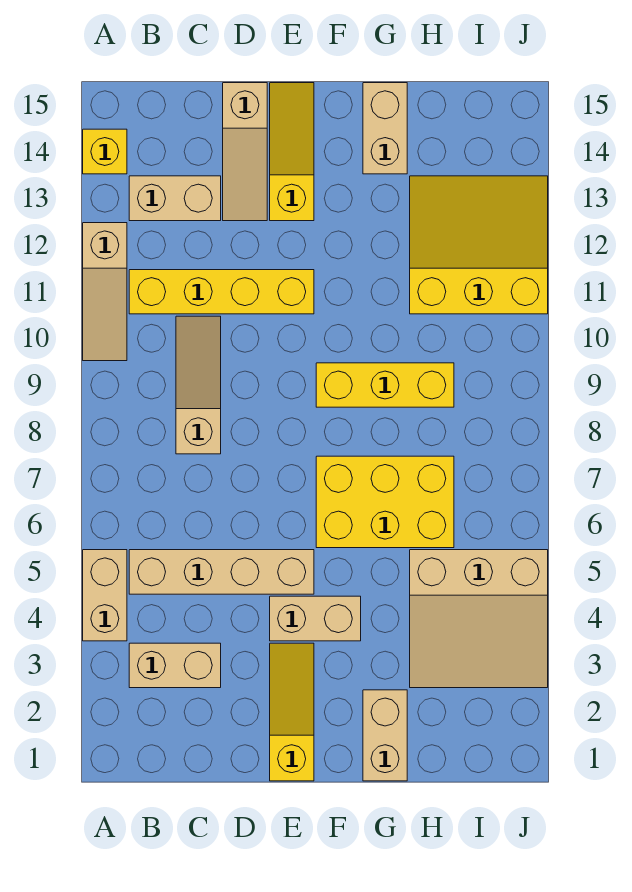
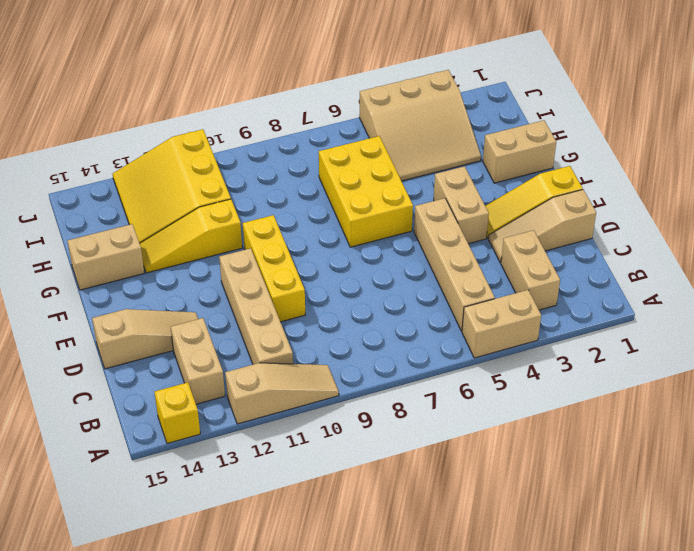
yellow 1x4 brick [129,270,314,314] -> tan 1x4 brick [219,248,293,364]
tan 1x3 slope [176,316,221,454] -> tan 1x3 slope moved to [488,190,596,263]
yellow 1x3 slope [270,83,314,221] -> yellow 1x3 slope moved to [140,199,242,273]
yellow 1x3 brick [316,363,454,407] -> yellow 1x3 brick moved to [243,215,305,322]
tan 3x3 slope [410,550,548,688] -> tan 3x3 slope turned to [359,70,481,181]

